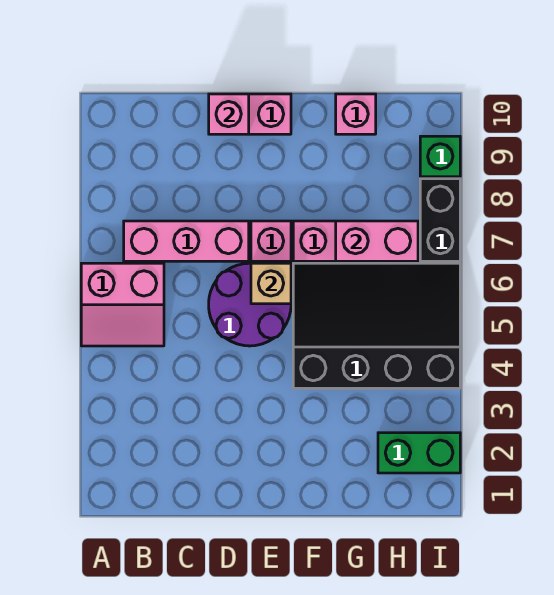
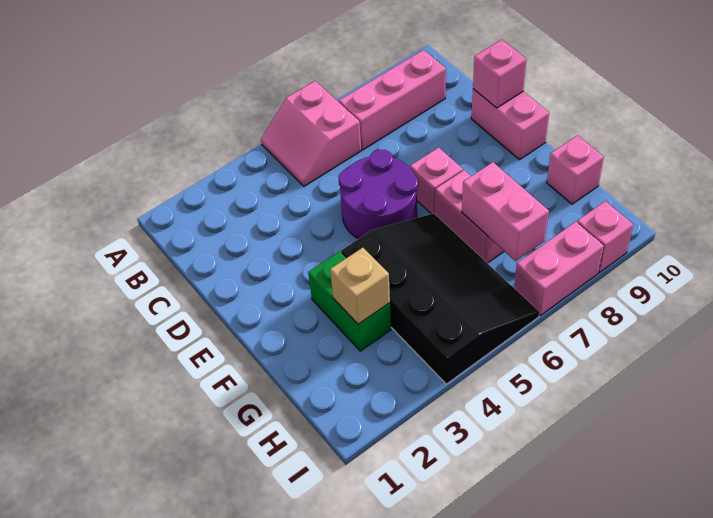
pink 1x3 brick [124,221,249,261] -> pink 1x3 brick turned to [339,50,446,150]
tan 1x1 brick [251,263,291,304] -> tan 1x1 brick moved to [330,248,390,324]
green 1x2 brick [378,433,460,473] -> green 1x2 brick moved to [308,252,391,351]
black 1x2 brick [420,179,460,261] -> pink 1x2 brick [514,222,604,316]
green 1x1 brick [420,136,460,177] -> pink 1x1 brick [577,201,633,273]

